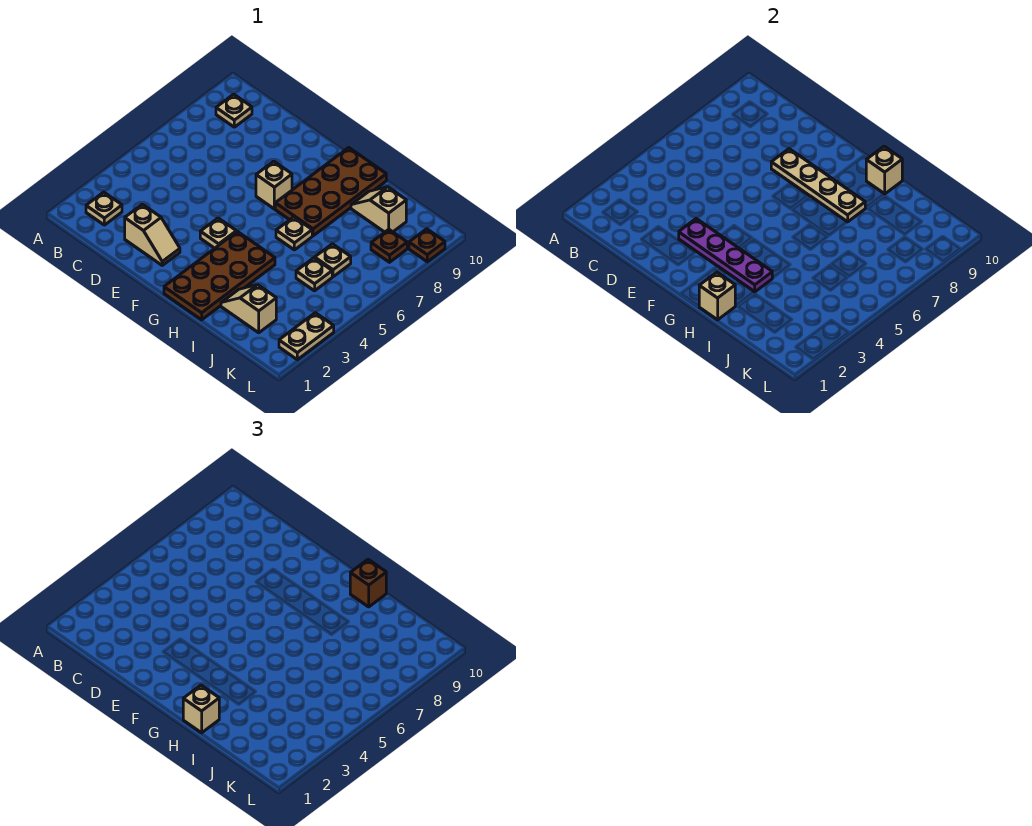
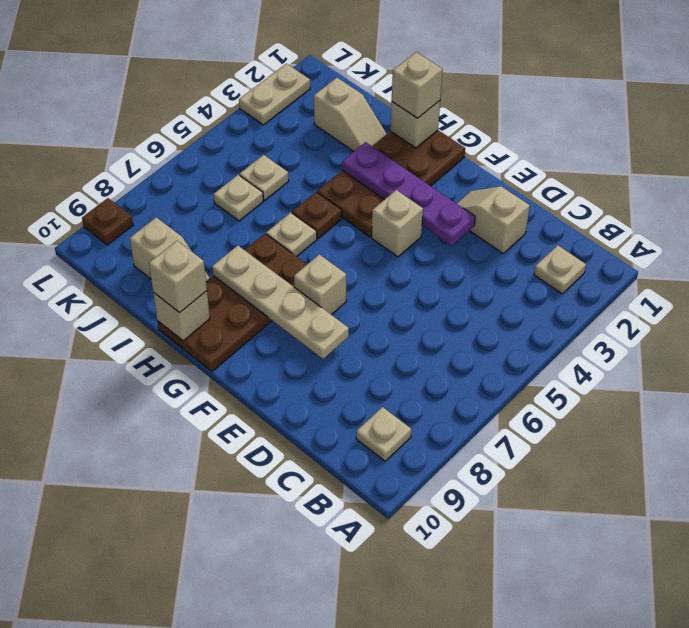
tan 1x1 plate [200,218,236,248] -> tan 1x1 brick [372,190,423,257]
brown 1x1 brick [350,559,386,607] -> tan 1x1 brick [149,241,207,313]
brown 1x1 plate [371,229,407,262] -> brown 1x1 plate moved to [292,192,342,239]

